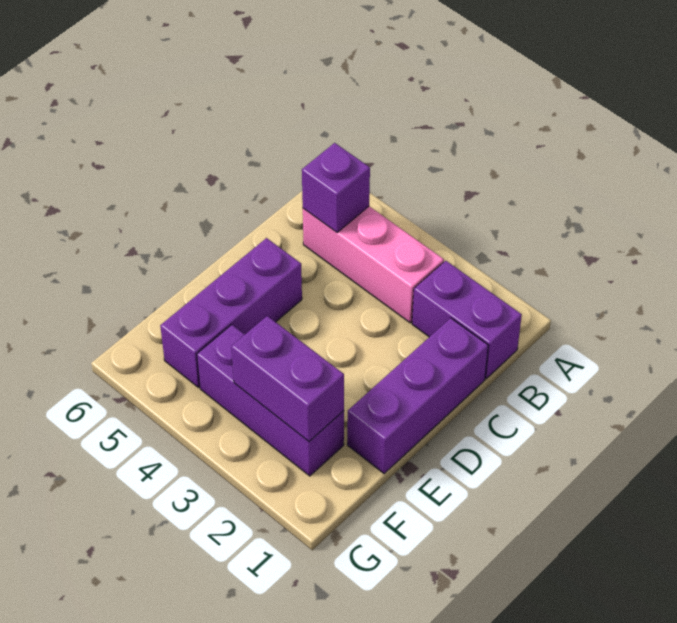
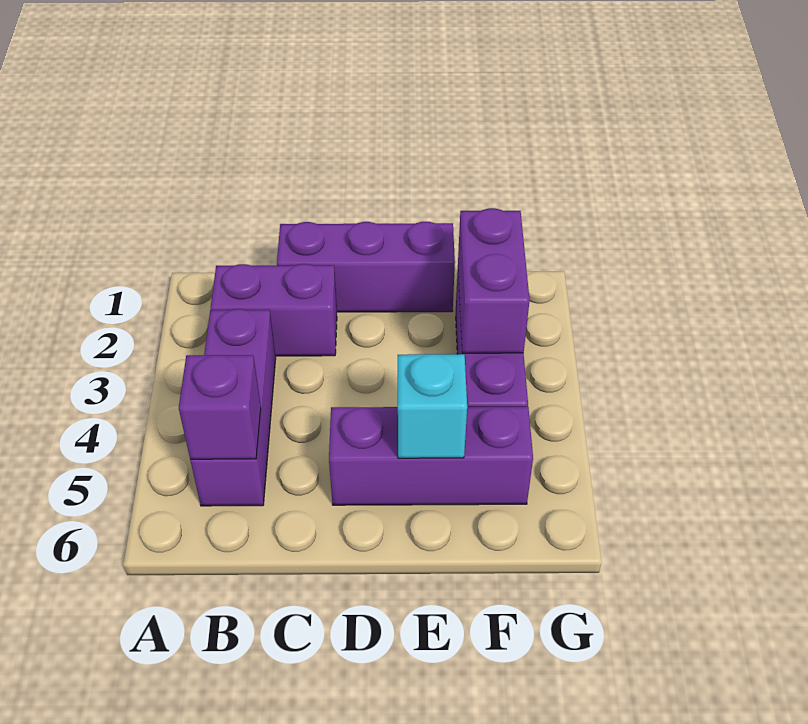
purple 1x2 brick [412,261,522,378] -> purple 1x2 brick turned to [211,264,337,356]
pink 1x3 brick [303,206,444,323] -> purple 1x3 brick [190,309,276,506]
none -> cyan 1x1 brick [398,354,467,458]

